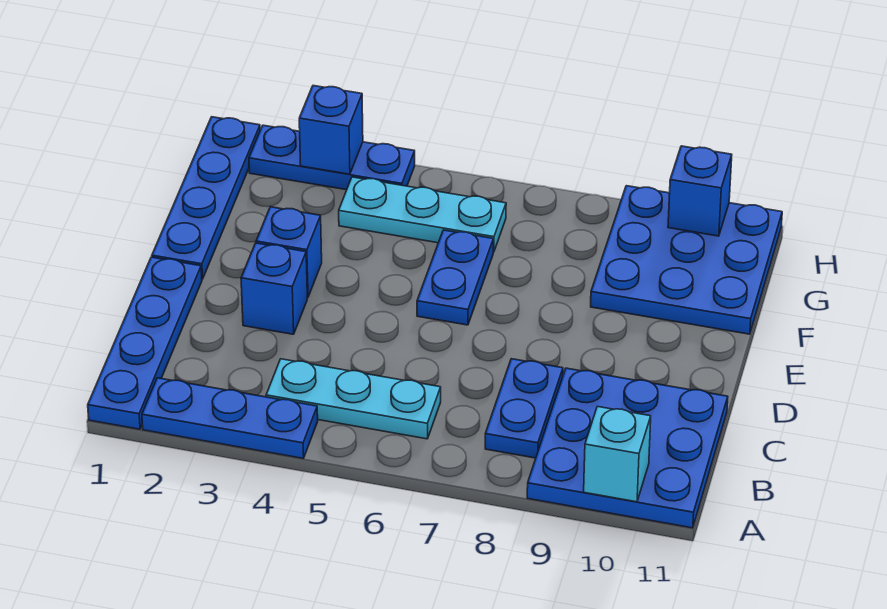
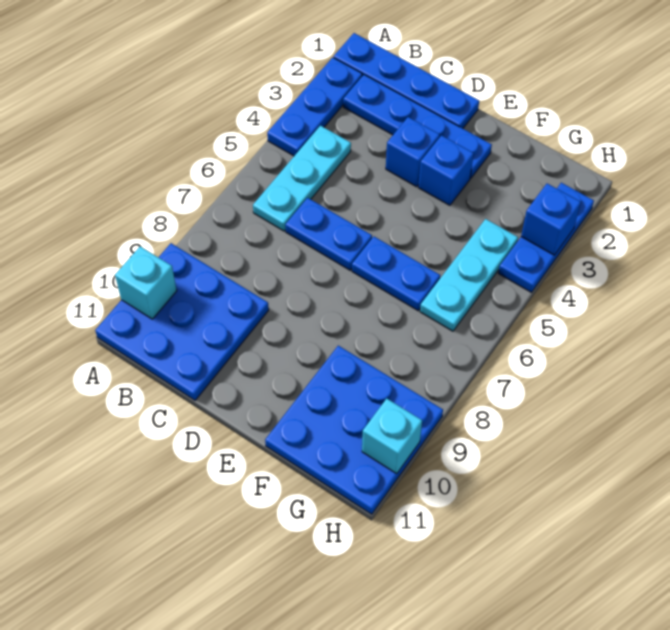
blue 1x2 plate [485,359,563,458] -> blue 1x2 plate moved to [285,198,372,270]
blue 1x4 plate [152,117,260,279] -> blue 1x4 plate moved to [343,75,492,178]
blue 1x1 brick [668,146,732,236] -> cyan 1x1 brick [362,399,422,473]

